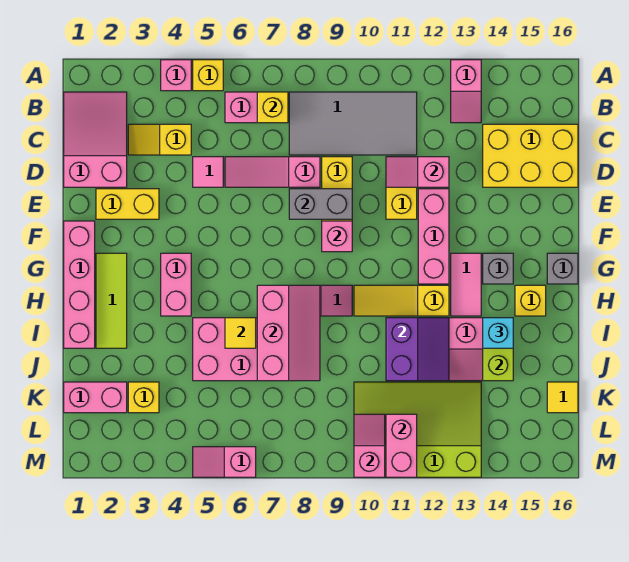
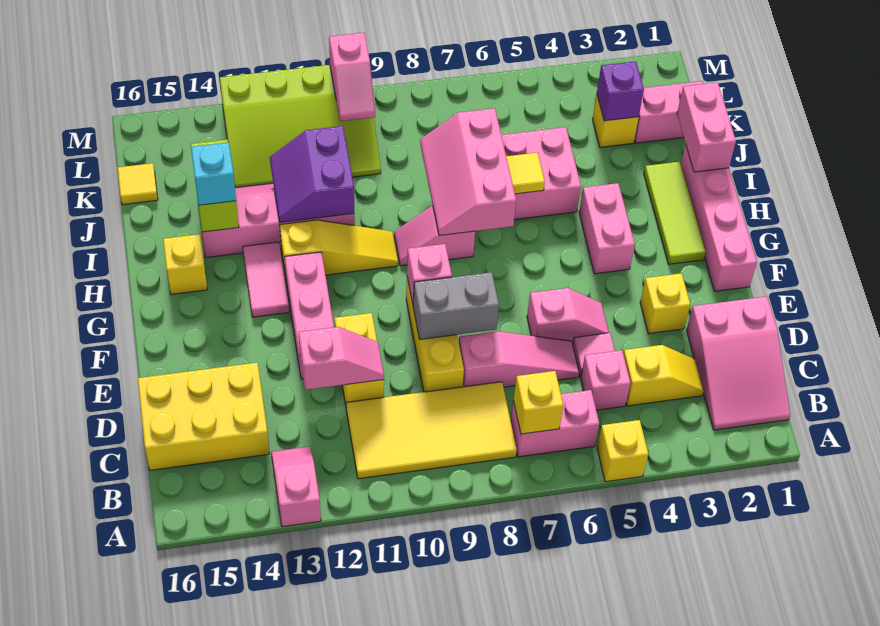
pink 1x1 brick [161,60,191,91] -> pink 1x1 brick moved to [581,350,630,410]
grey 2x4 tile [289,92,417,155] -> yellow 2x4 tile [346,382,517,479]
yellow 1x2 brick [96,189,159,219] -> yellow 1x1 brick [640,273,690,334]
grey 1x1 brick [483,253,513,284] -> none
grey 1x1 brick [547,253,578,284] -> none
none -> purple 1x1 brick [597,61,644,121]
pink 1x2 brick [386,414,417,477] -> pink 1x2 brick moved to [677,82,736,172]
pink 1x2 slope [193,447,256,477] -> pink 1x2 slope moved to [527,288,609,344]

